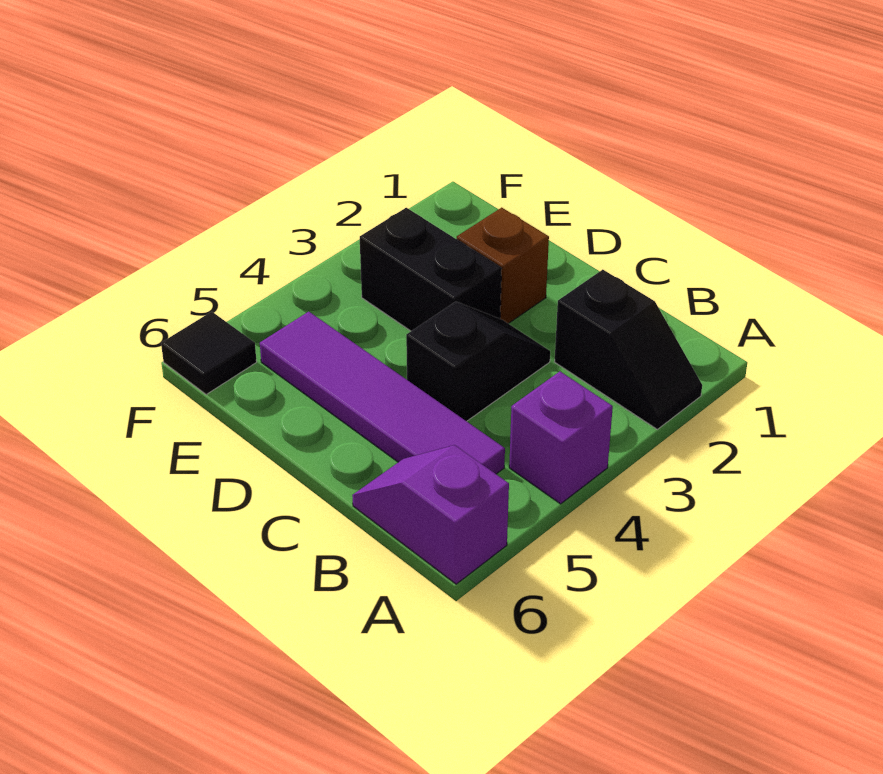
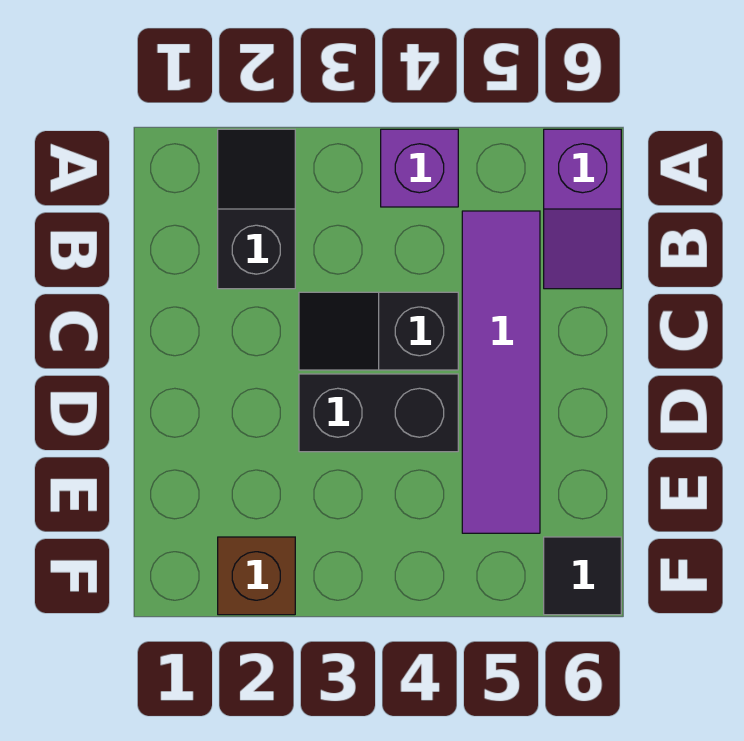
brown 1x1 brick [457,208,549,324] -> brown 1x1 brick moved to [218,537,295,615]
black 1x2 brick [360,208,502,331] -> black 1x2 brick turned to [299,374,458,452]

